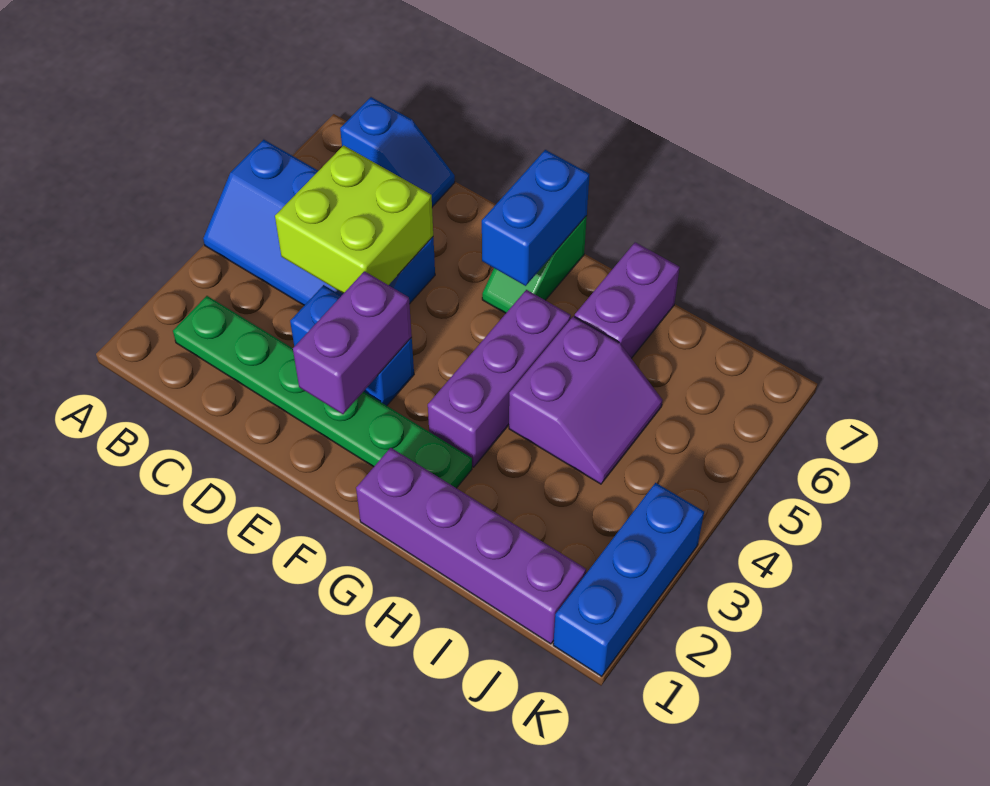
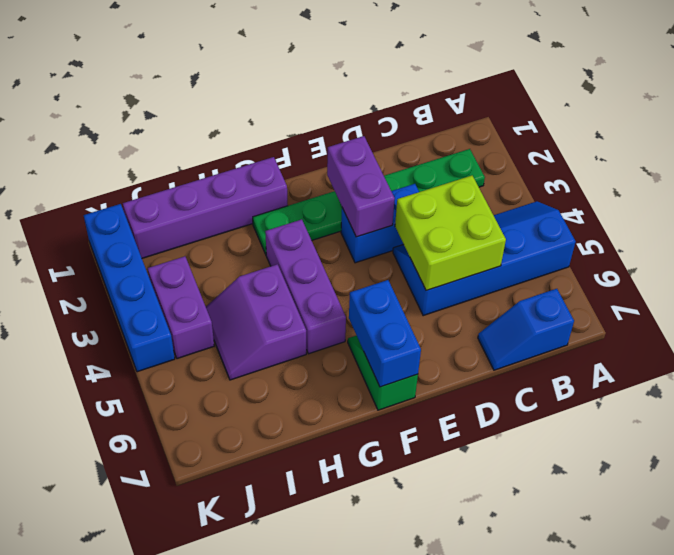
purple 1x2 brick [574,242,680,358] -> purple 1x2 brick moved to [148,256,214,359]
blue 1x3 brick [553,483,704,676] -> blue 1x4 brick [84,204,175,372]

